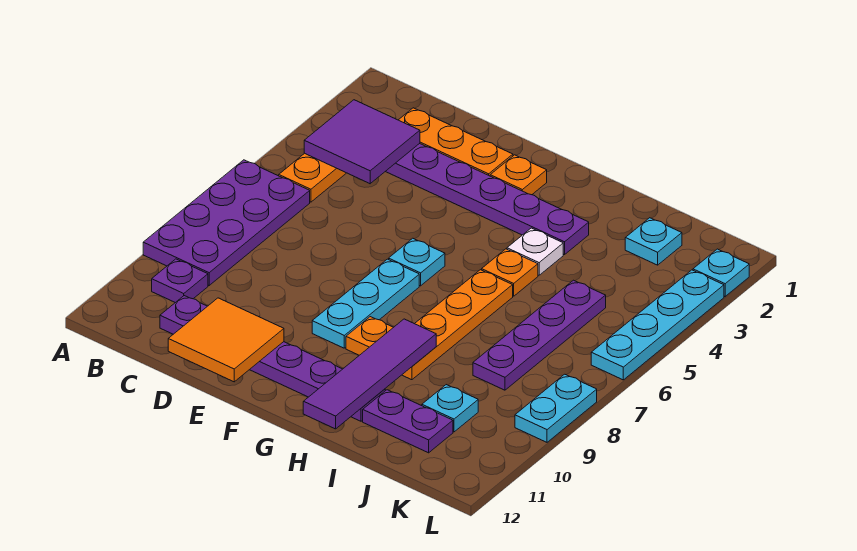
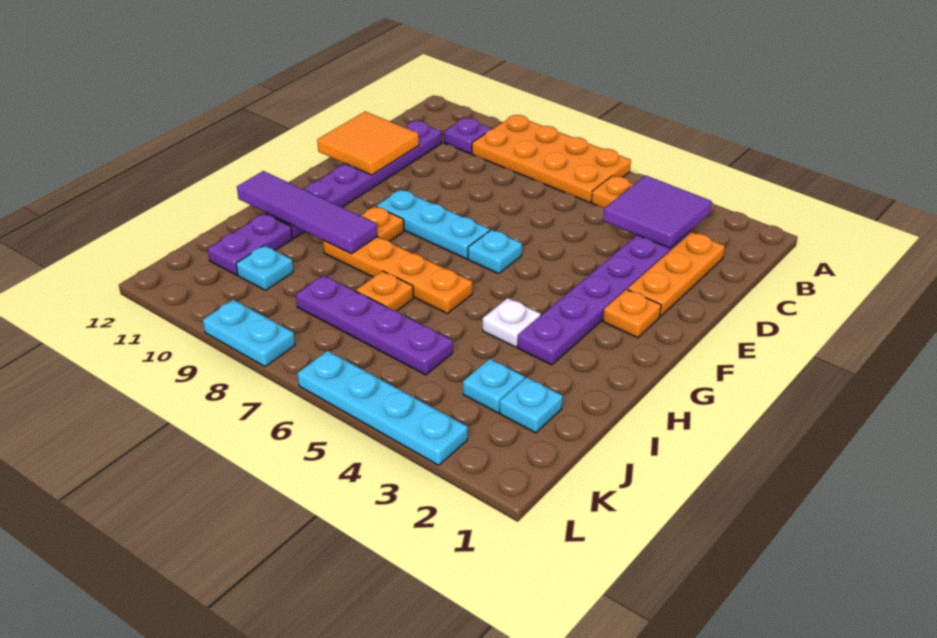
purple 2x4 plate [143,160,310,285] -> orange 2x4 plate [472,115,631,203]
orange 1x1 plate [482,249,538,296] -> orange 1x1 plate moved to [356,271,413,311]
cyan 1x1 plate [693,249,749,296] -> cyan 1x1 plate moved to [463,359,525,413]

